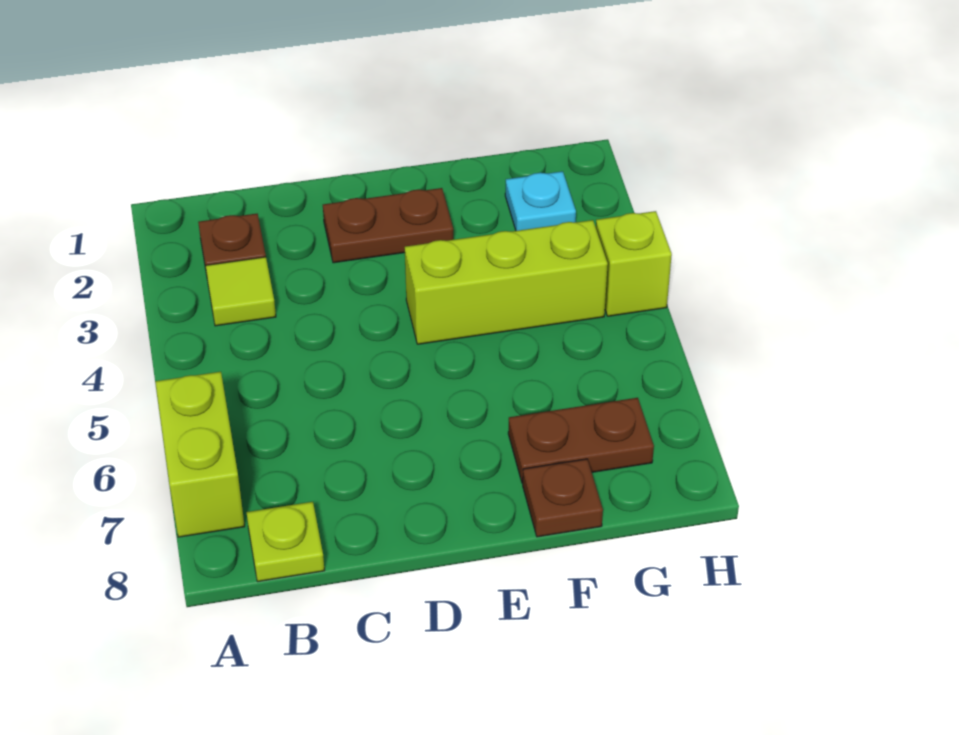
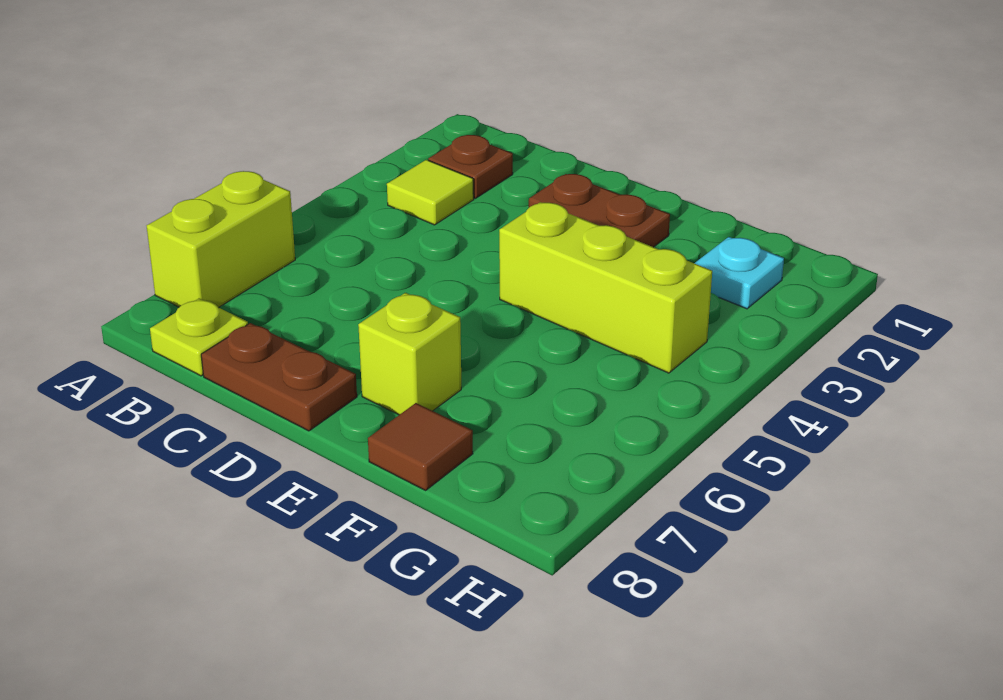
brown 1x2 plate [508,398,654,483] -> brown 1x2 plate moved to [201,323,357,431]
brown 1x1 plate [523,459,603,537] -> brown 1x1 tile [368,403,473,490]
lime 1x1 brick [596,211,672,316] -> lime 1x1 brick moved to [358,293,461,415]

